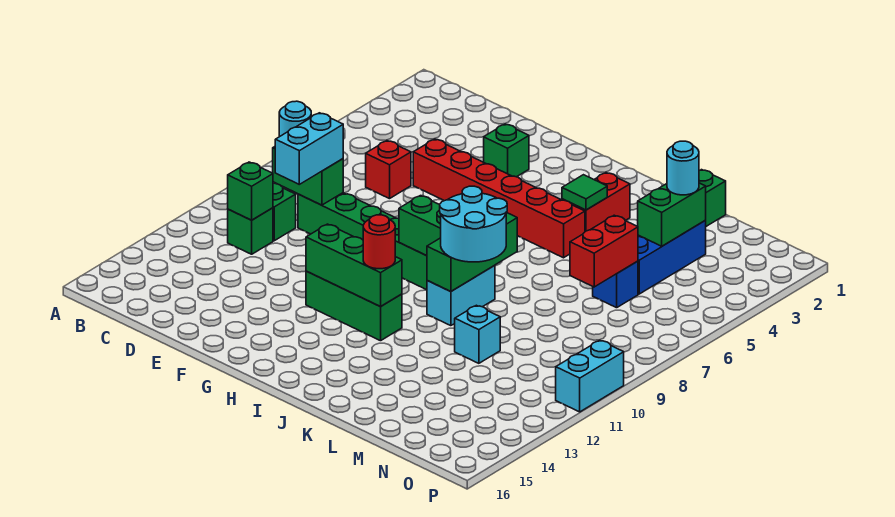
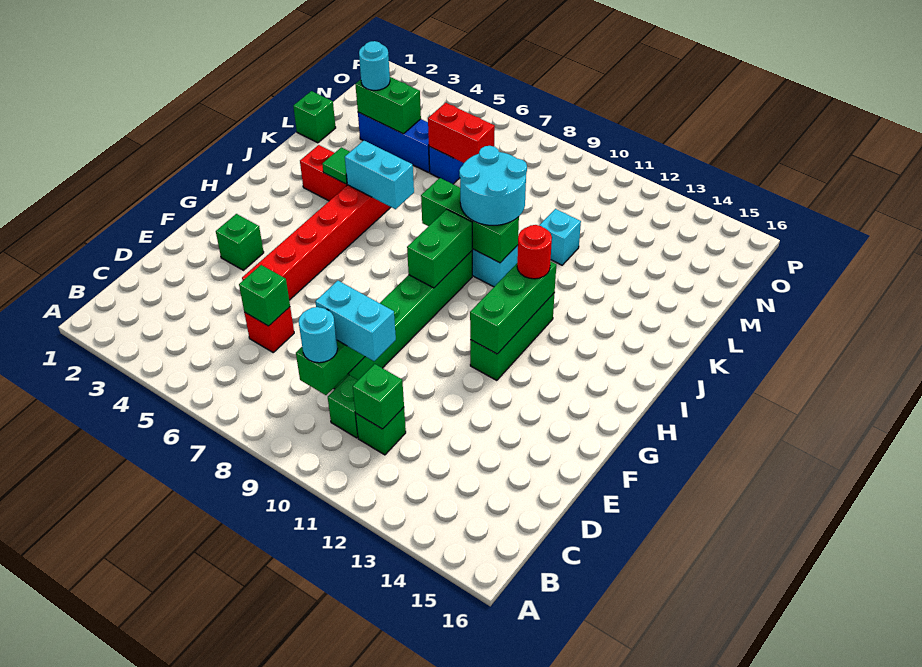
none -> green 1x1 brick [239,265,290,326]
cyan 1x2 brick [556,340,624,412] -> cyan 1x2 brick moved to [345,141,414,209]

